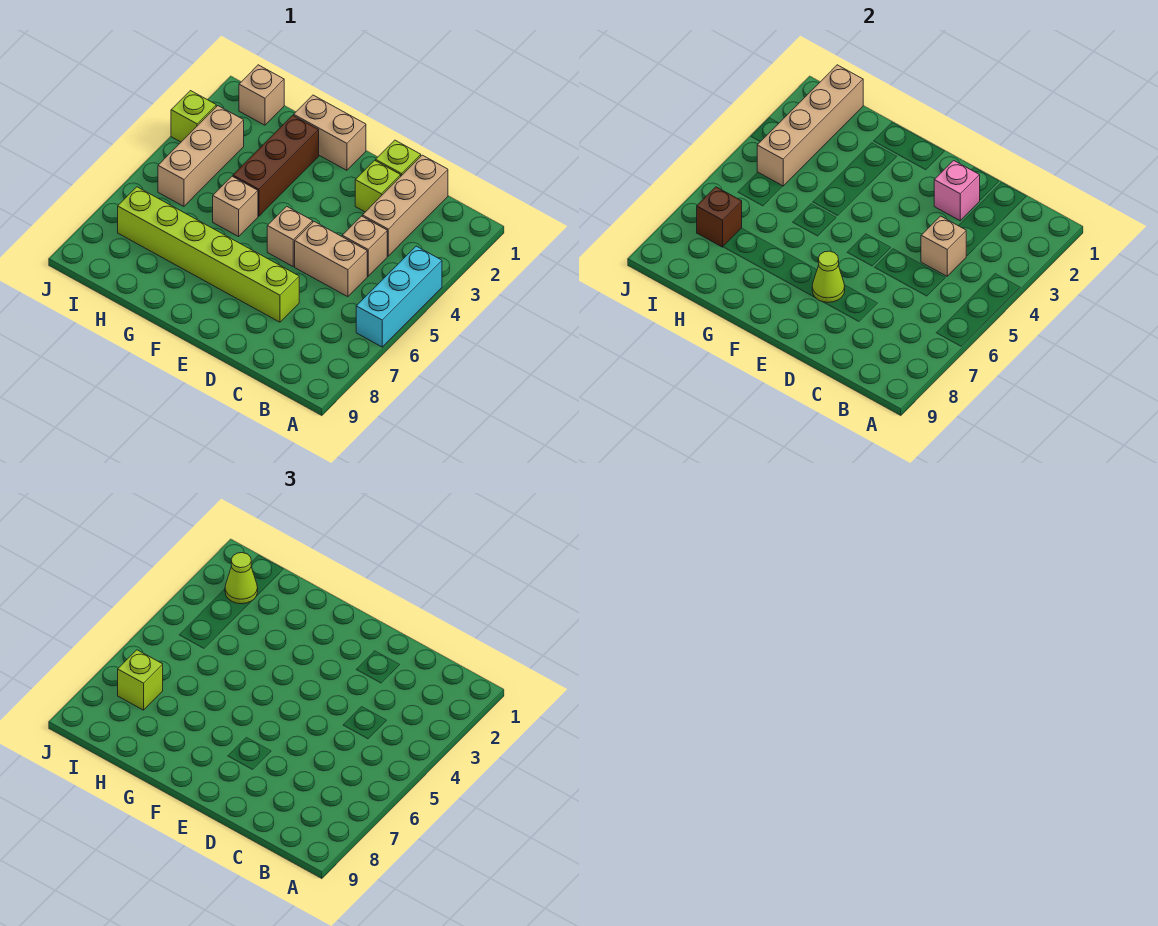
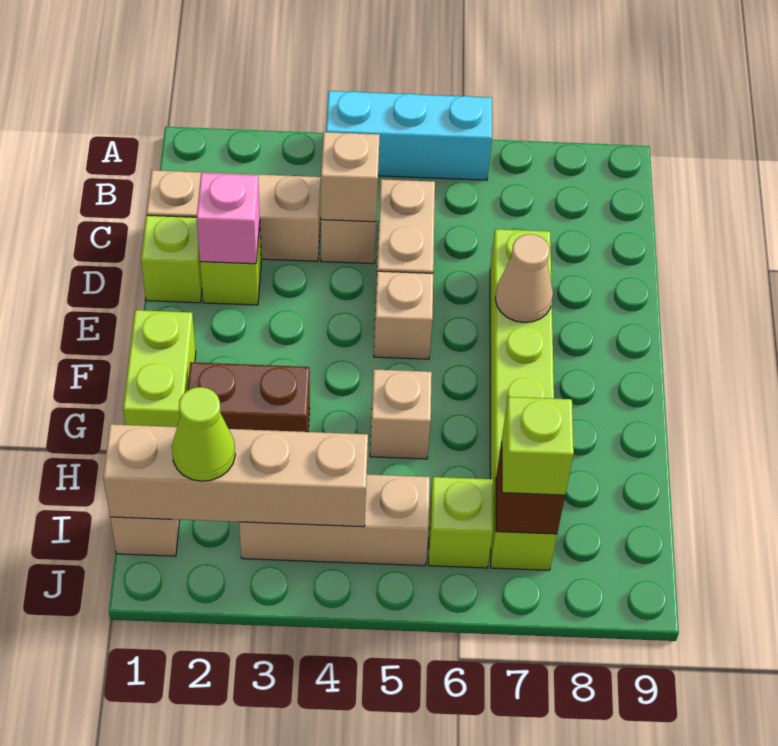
lime 1x1 cone [812,251,845,302] -> tan 1x1 cone [495,234,553,322]
tan 1x2 brick [294,95,366,170] -> lime 1x2 brick [123,310,196,427]
brown 1x3 brick [233,115,319,216] -> brown 1x2 brick [187,362,310,432]
lime 1x1 brick [171,91,216,142] -> lime 1x1 brick moved to [428,477,493,568]

